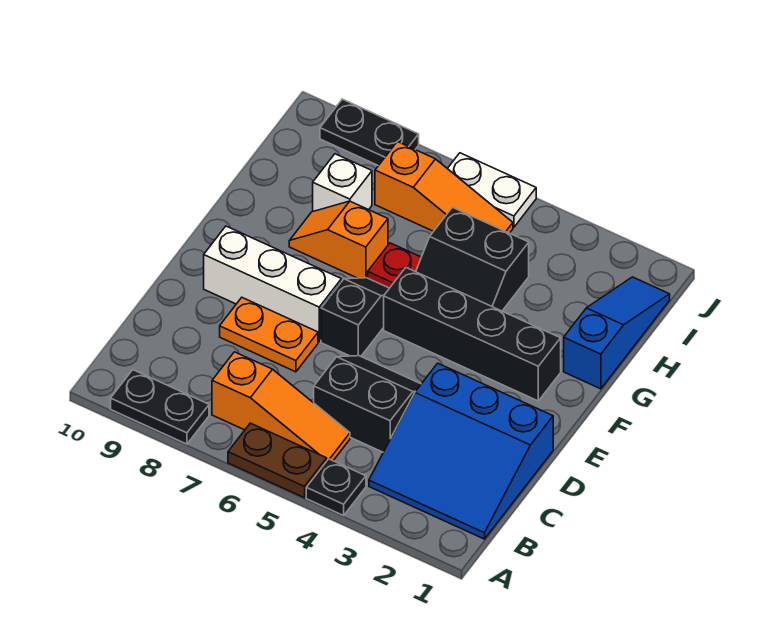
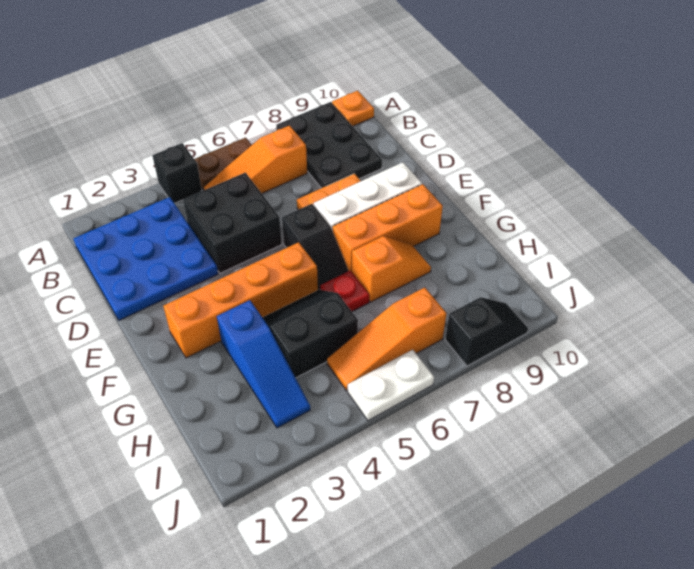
black 1x1 plate [306,459,366,515] -> black 1x1 brick [152,143,202,203]
black 1x2 plate [111,370,209,444] -> black 2x3 plate [276,102,382,188]
none -> orange 1x1 plate [332,91,374,126]
blue 3x3 slope [369,363,553,539] -> blue 3x3 plate [73,197,218,320]
black 2x2 slope [314,356,421,452] -> black 2x2 brick [183,173,282,273]
black 1x4 brick [384,268,561,401] -> orange 1x4 brick [163,242,318,358]
none -> orange 1x3 brick [333,184,443,272]
blue 1x3 slope [564,277,670,389] -> blue 1x3 slope moved to [217,300,310,428]
white 1x1 brick [313,154,372,211] -> none
black 1x2 plate [320,99,419,166] -> black 1x2 slope [445,297,528,366]

